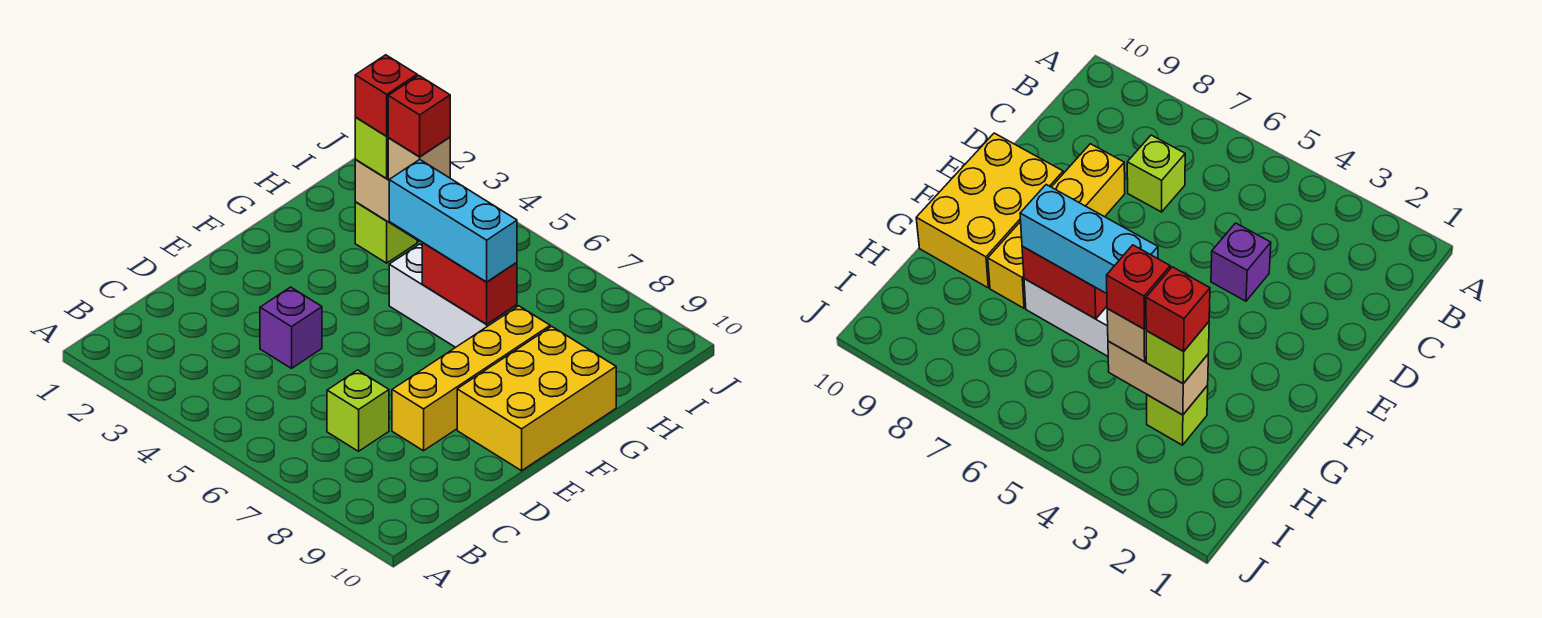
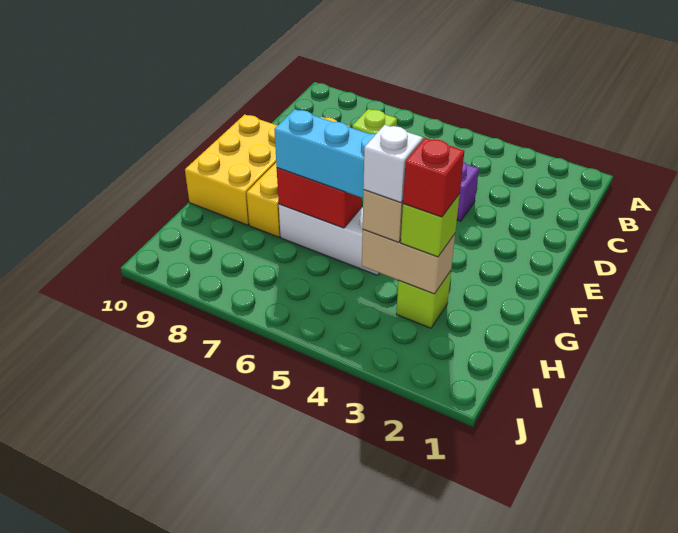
red 1x1 brick [388,75,450,157] -> white 1x1 brick [363,125,423,203]

